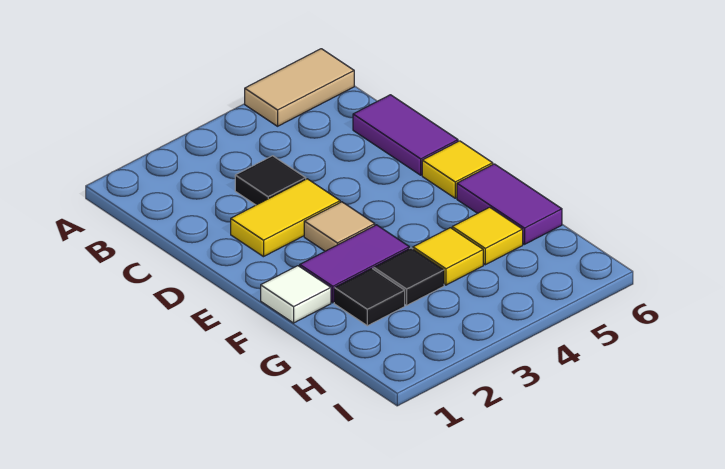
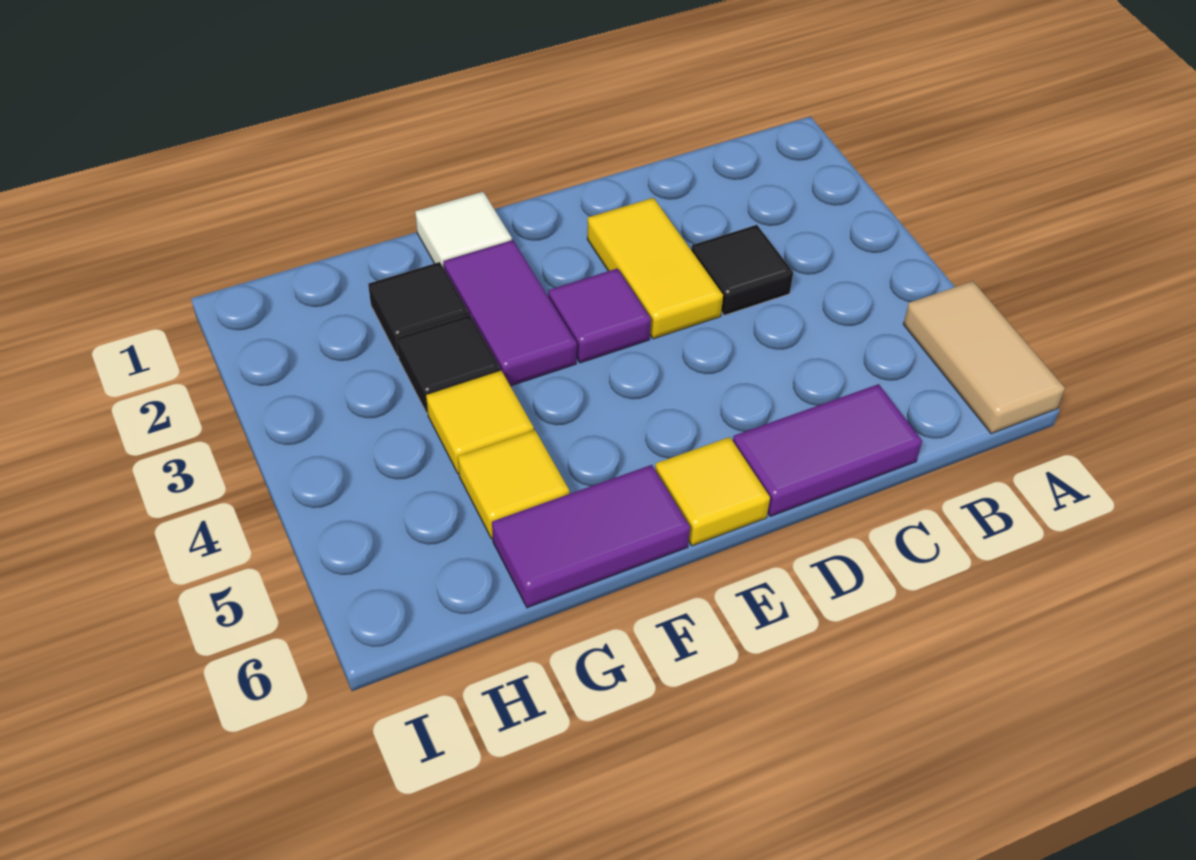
tan 1x1 tile [304,202,375,251] -> purple 1x1 tile [548,268,651,363]

